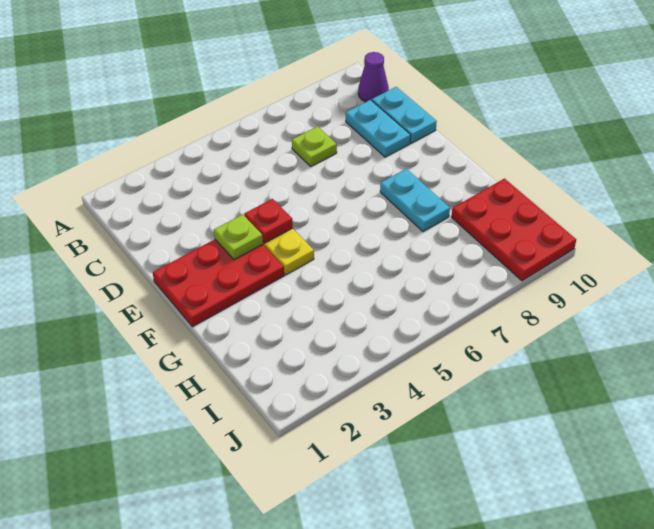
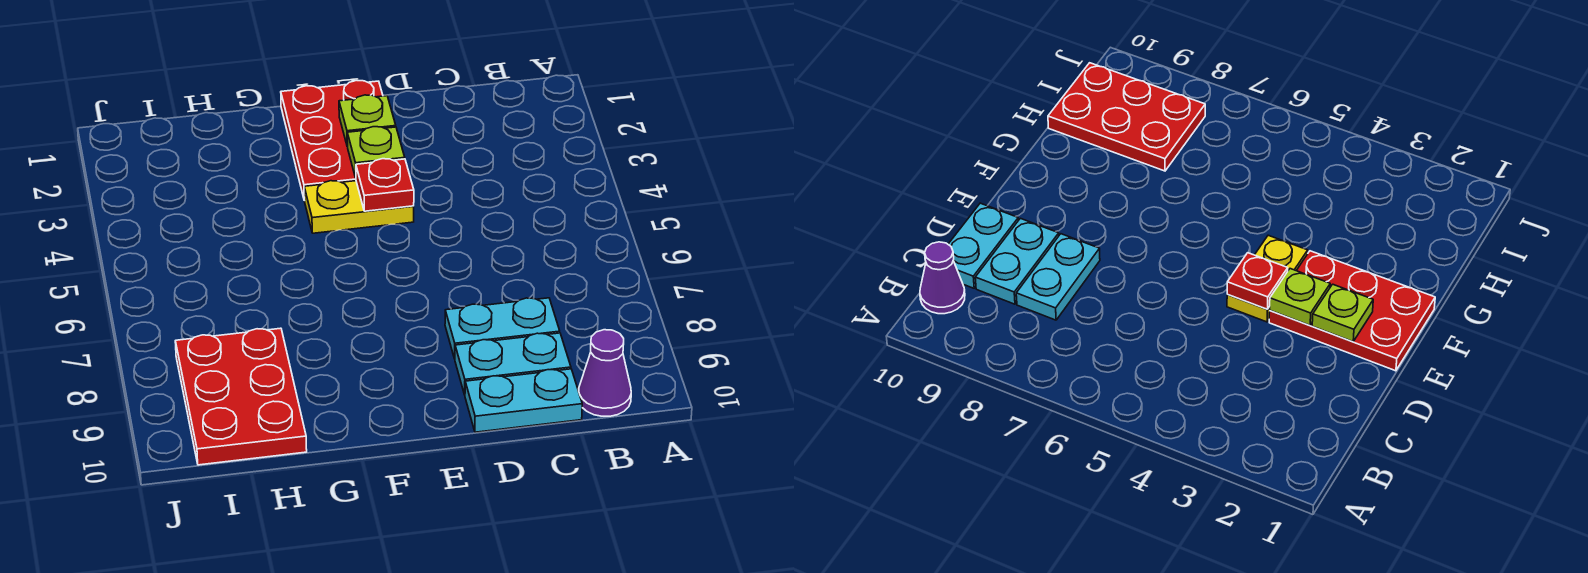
lime 1x1 plate [292,126,337,166] -> lime 1x1 plate moved to [339,95,396,147]
cyan 1x2 plate [380,169,450,232] -> cyan 1x2 plate moved to [445,298,560,359]
red 2x3 plate [452,179,576,281] -> red 2x3 plate turned to [175,328,307,465]

